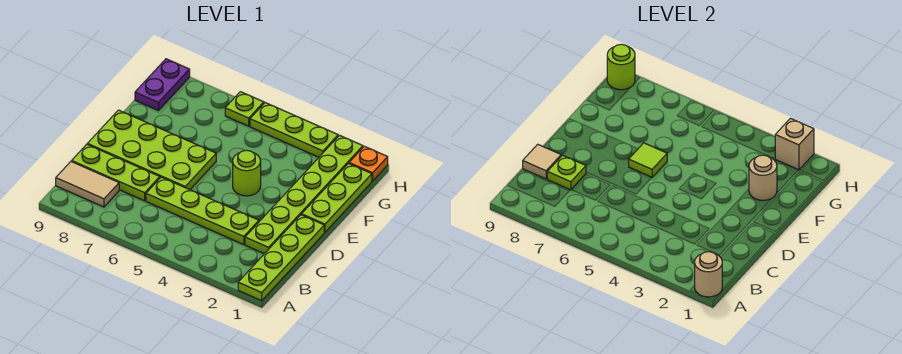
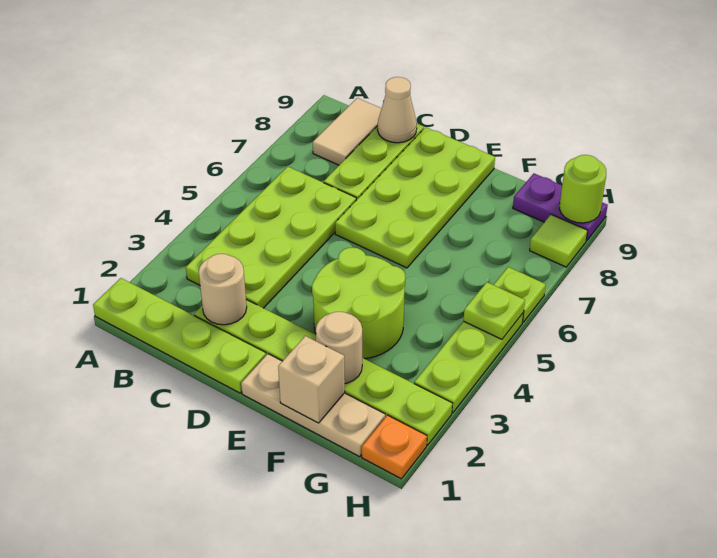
tan 1x1 round brick [695,252,722,297] -> tan 1x1 round brick moved to [199,254,247,325]
lime 1x4 plate [146,177,259,245] -> lime 2x4 plate [186,167,356,308]
lime 1x1 plate [547,155,586,190] -> lime 1x1 plate moved to [464,282,525,339]
tan 1x1 tile [523,144,561,179] -> tan 1x1 cone [377,77,417,143]
lime 1x3 plate [302,163,372,232] -> tan 1x3 plate [241,354,385,457]
lime 1x1 round brick [233,150,261,196] -> lime 2x2 round brick [312,247,405,359]
lime 1x1 tile [629,143,667,177] -> lime 1x1 tile moved to [530,214,588,267]
tan 1x1 brick [775,118,814,170] -> tan 1x1 brick moved to [278,336,345,423]

